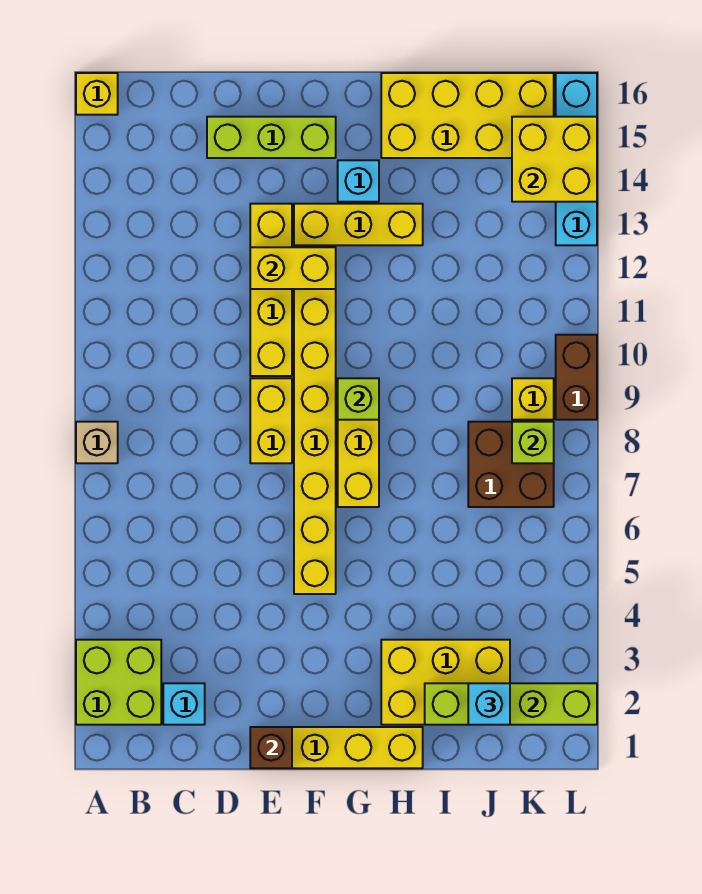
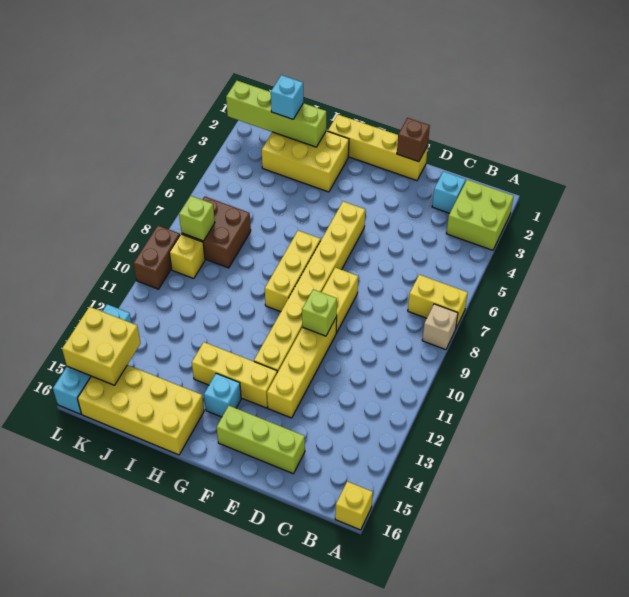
yellow 1x2 brick [250,247,336,289] -> yellow 1x2 brick moved to [408,275,468,328]
lime 1x1 brick [338,378,379,420] -> lime 1x1 brick moved to [302,289,337,336]

